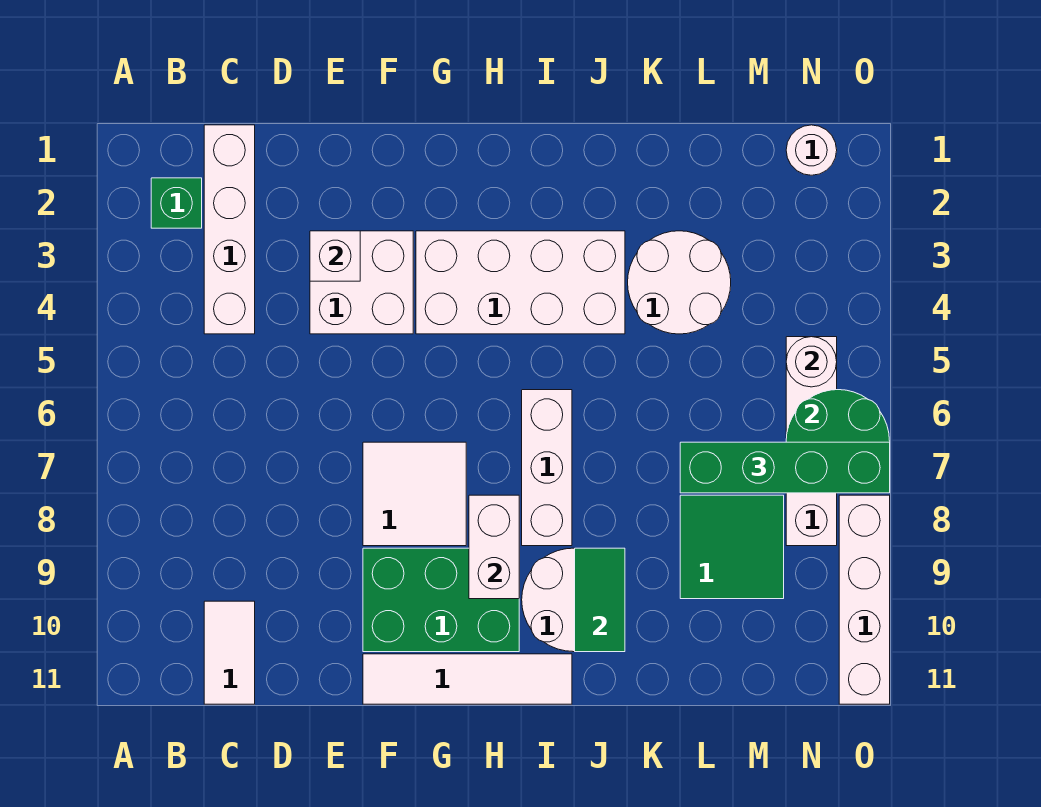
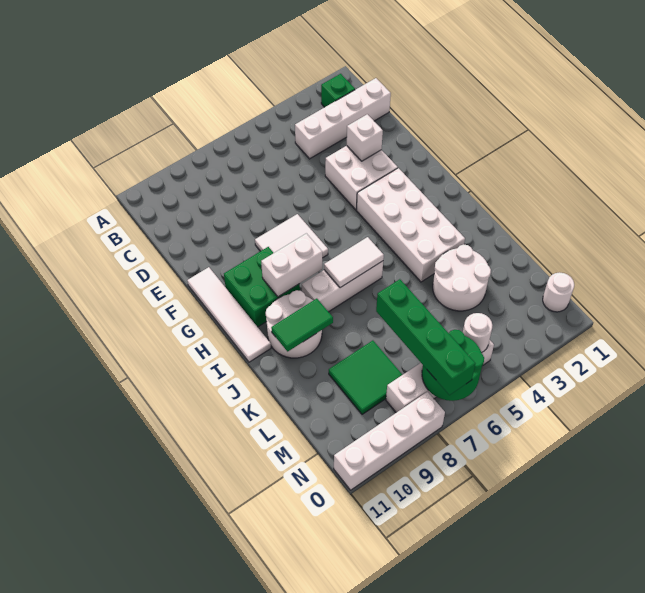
white 1x2 tile [204,601,255,704] -> white 1x2 tile moved to [324,237,384,288]
green 2x3 brick [363,548,519,652] -> green 2x2 brick [224,247,300,327]

